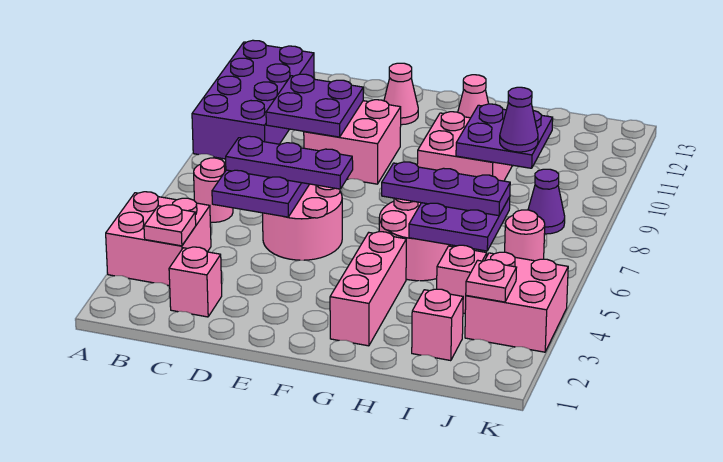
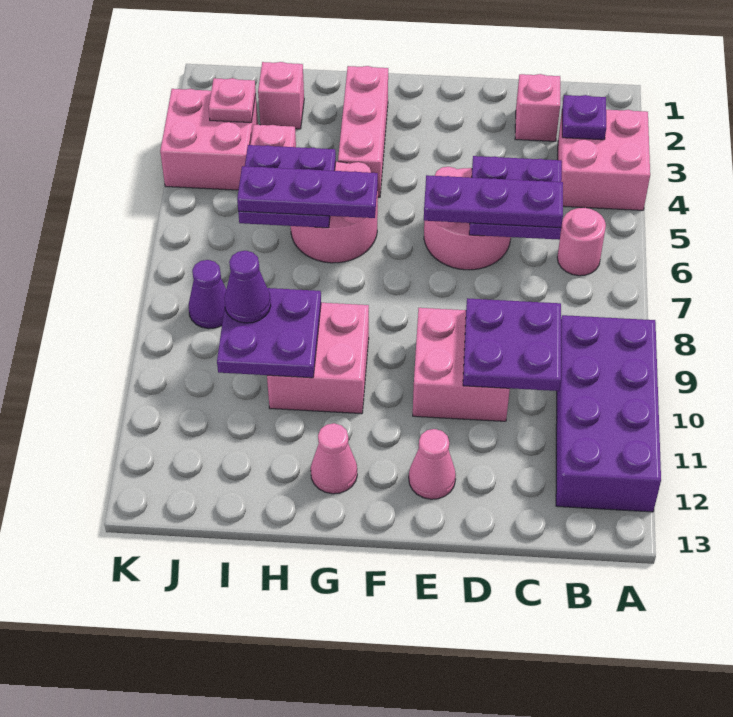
pink 1x1 plate [144,205,196,246] -> purple 1x1 plate [562,95,606,140]
pink 1x1 round brick [505,210,545,261] -> none

